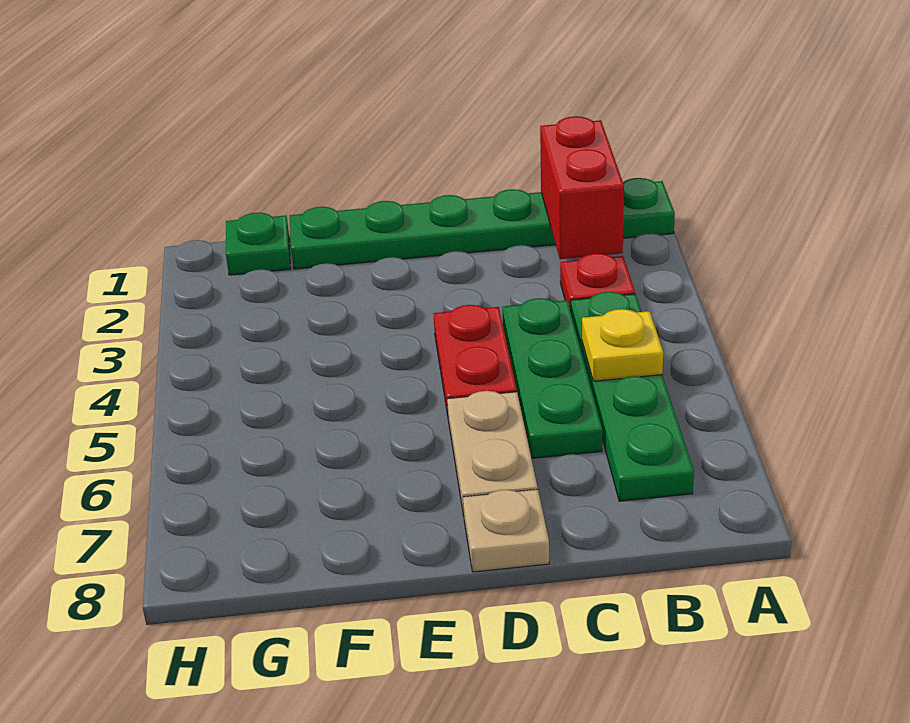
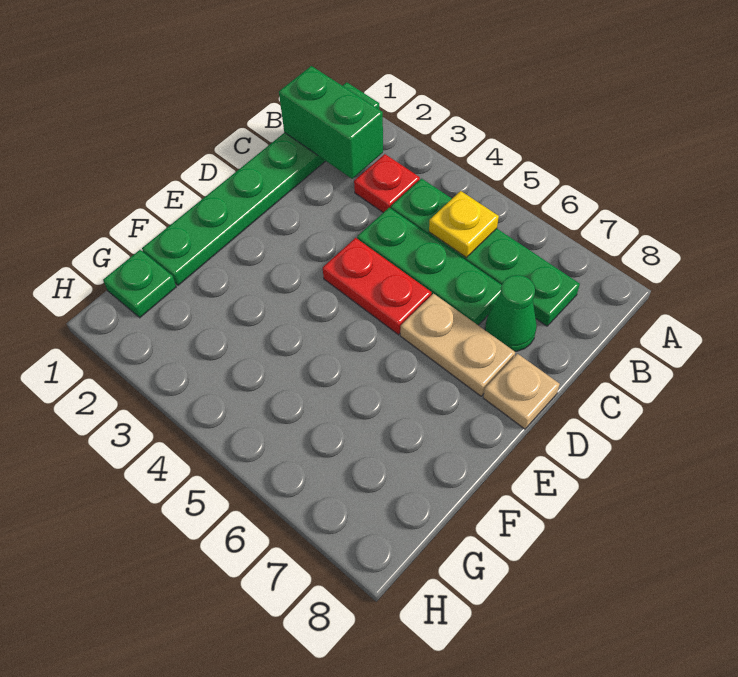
red 1x2 brick [540,116,624,259] -> green 1x2 brick [279,66,383,179]
none -> green 1x1 cone [485,275,537,351]

